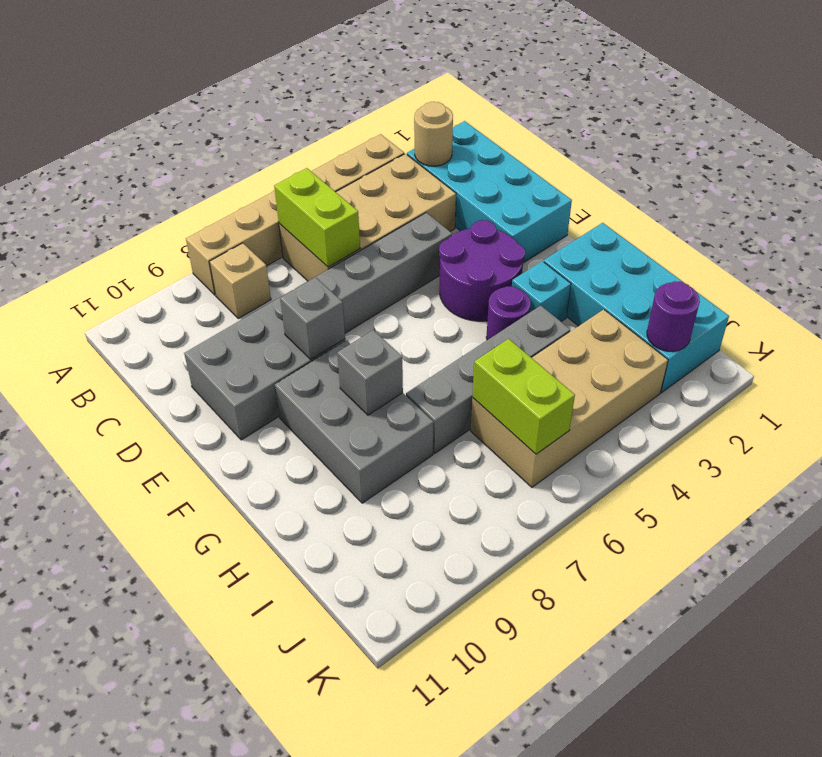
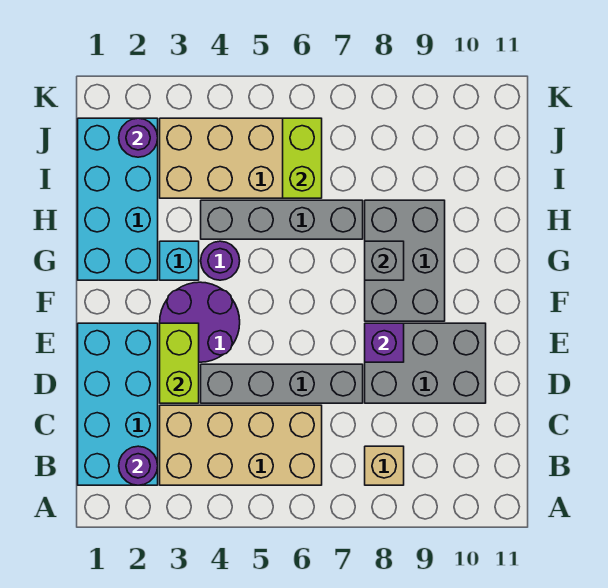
tan 1x6 brick [186,134,404,295] -> none
tan 1x1 round brick [414,102,453,166] -> purple 1x1 round brick [119,446,158,485]
lime 1x2 brick [274,168,360,267] -> lime 1x2 brick moved to [160,323,199,403]
grey 1x1 brick [280,277,345,359] -> purple 1x1 brick [365,323,404,362]

